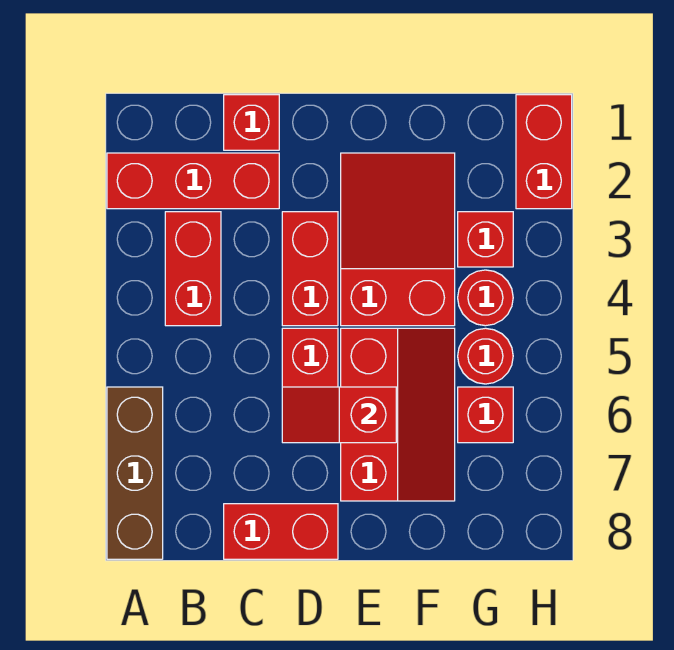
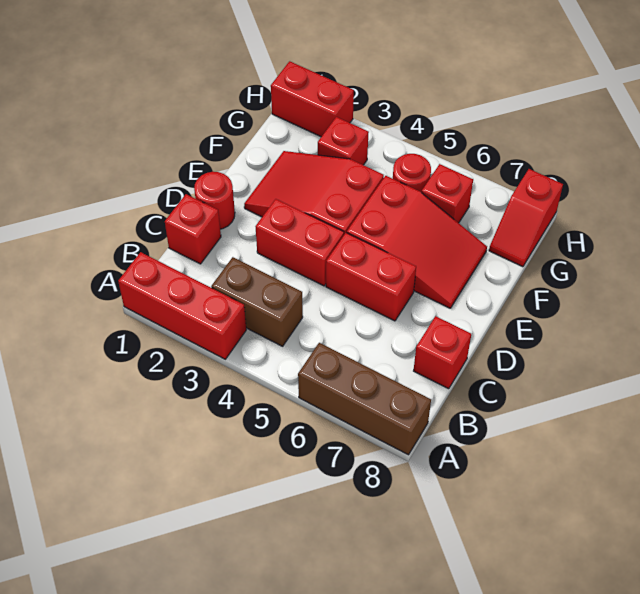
red 1x3 brick [107,153,279,209] -> red 1x3 brick turned to [118,252,246,359]
red 1x2 brick [165,212,221,326] -> brown 1x2 brick [211,257,303,346]
red 1x2 brick [224,504,338,559] -> red 1x1 brick [414,316,471,389]
red 1x2 slope [282,387,396,443] -> red 1x2 slope moved to [489,169,563,267]
red 2x3 slope [341,328,455,501] -> red 2x3 slope turned to [347,176,487,308]
red 1x1 round brick [458,270,513,326] -> red 1x1 round brick moved to [194,172,235,229]

